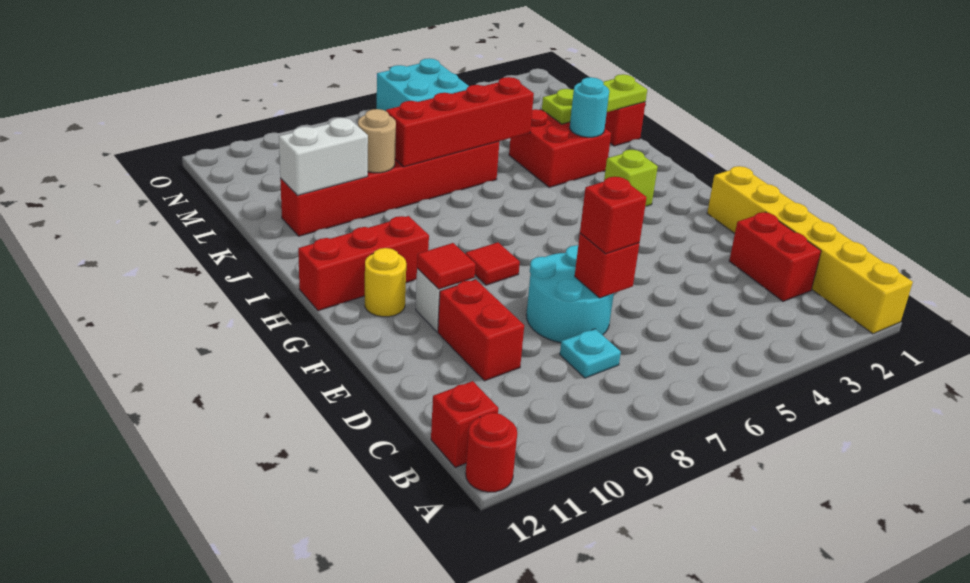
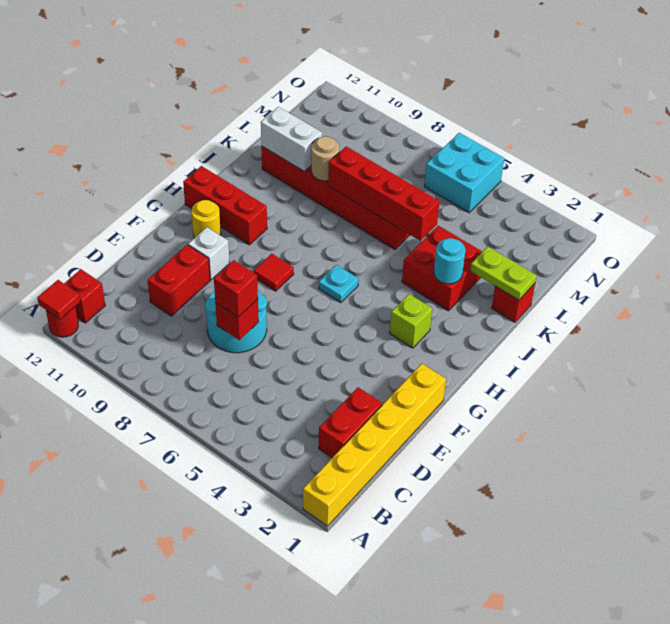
cyan 1x1 plate [560,329,621,378] -> cyan 1x1 plate moved to [319,265,359,303]
red 1x1 tile [417,243,476,289] -> red 1x1 tile moved to [37,280,81,319]
lime 1x3 plate [542,74,647,124] -> lime 1x2 plate [470,247,537,300]

